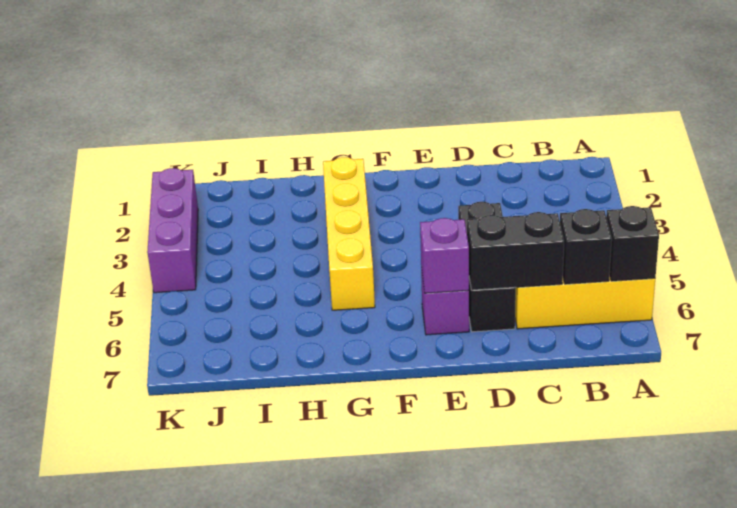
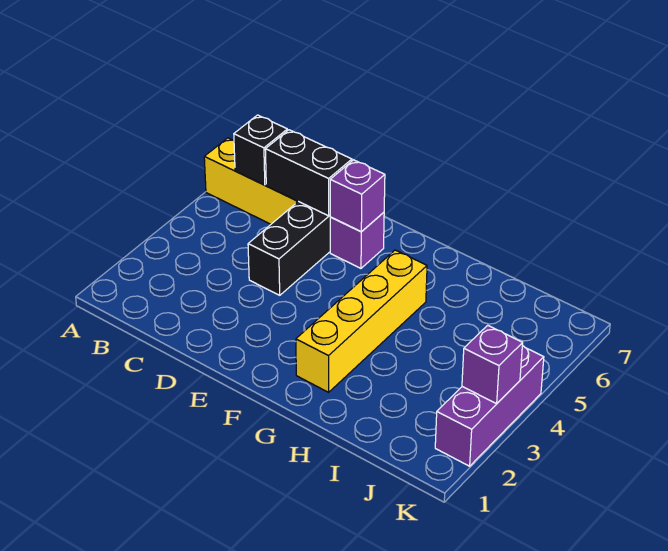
black 1x1 brick [606,206,659,281] -> none
none -> purple 1x1 brick [462,325,523,404]

